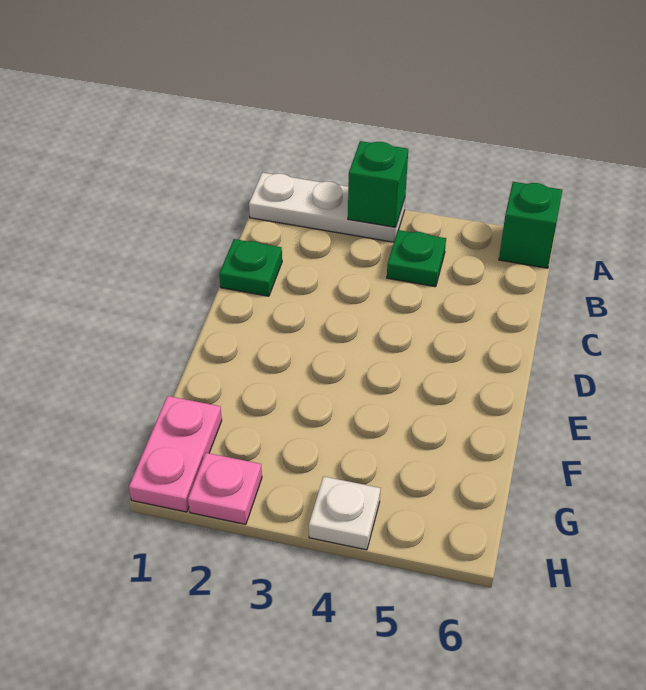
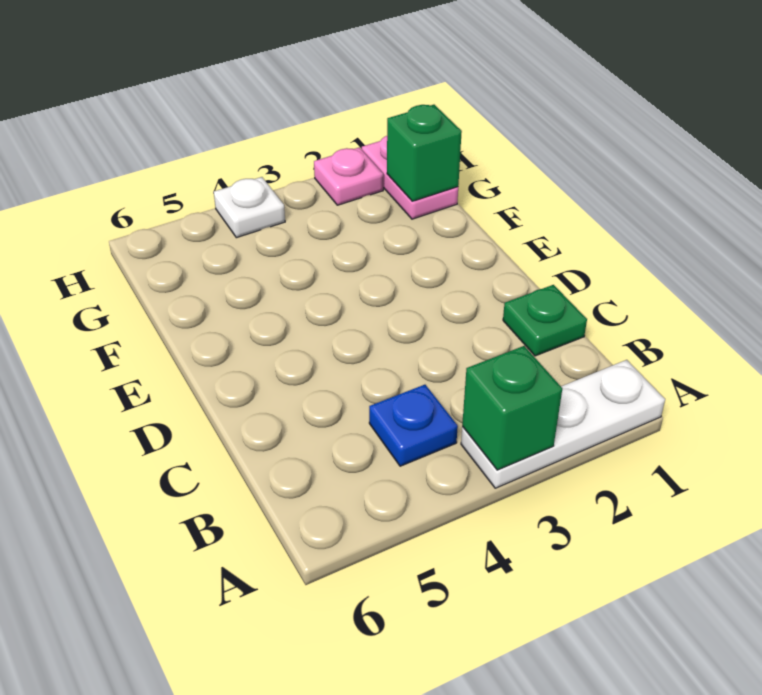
green 1x1 brick [499,182,562,268] -> green 1x1 brick moved to [387,105,462,201]
green 1x1 plate [387,230,446,287] -> blue 1x1 plate [369,385,458,466]

